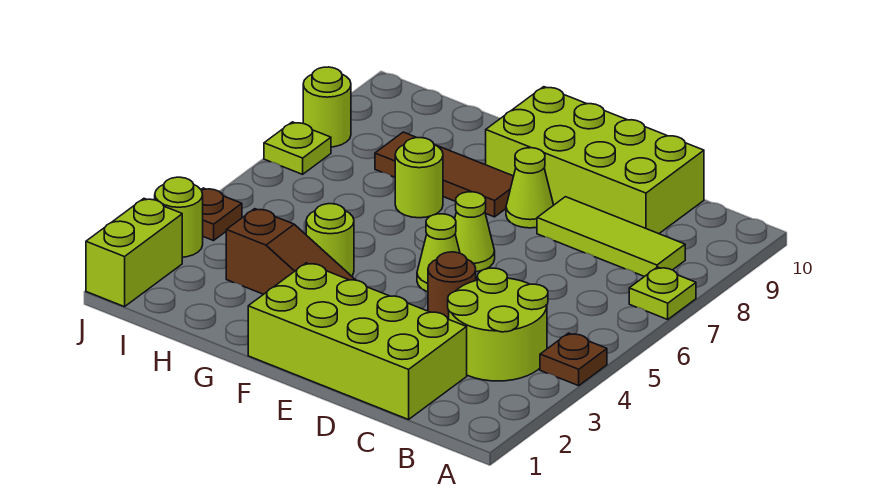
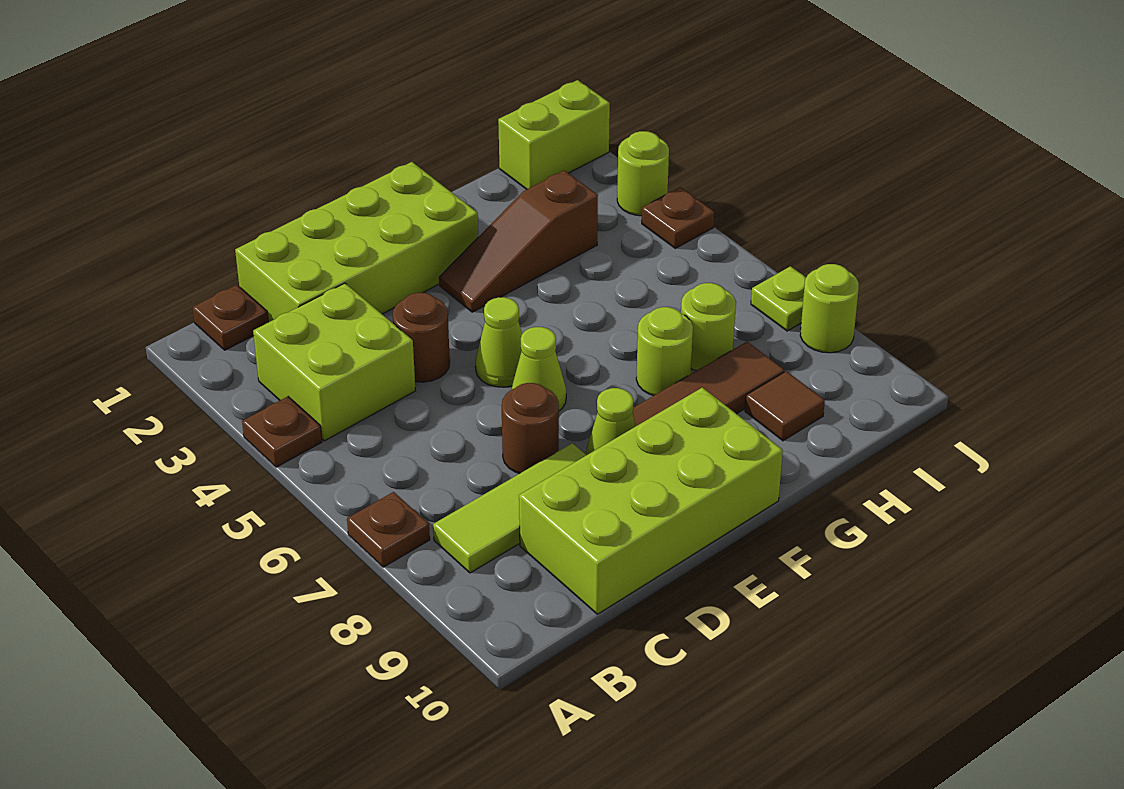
lime 1x1 plate [629,267,696,319] -> brown 1x1 plate [347,492,430,567]
none -> brown 1x1 plate [193,285,268,350]
lime 2x2 round brick [448,268,548,381] -> lime 2x2 brick [253,283,415,441]
none -> brown 1x1 round brick [502,383,559,474]
lime 1x1 round brick [306,204,354,276] -> lime 1x1 round brick moved to [681,283,736,371]
none -> brown 1x1 tile [745,371,825,441]
lime 1x2 brick [86,199,182,307] -> lime 1x2 brick turned to [498,80,610,189]

